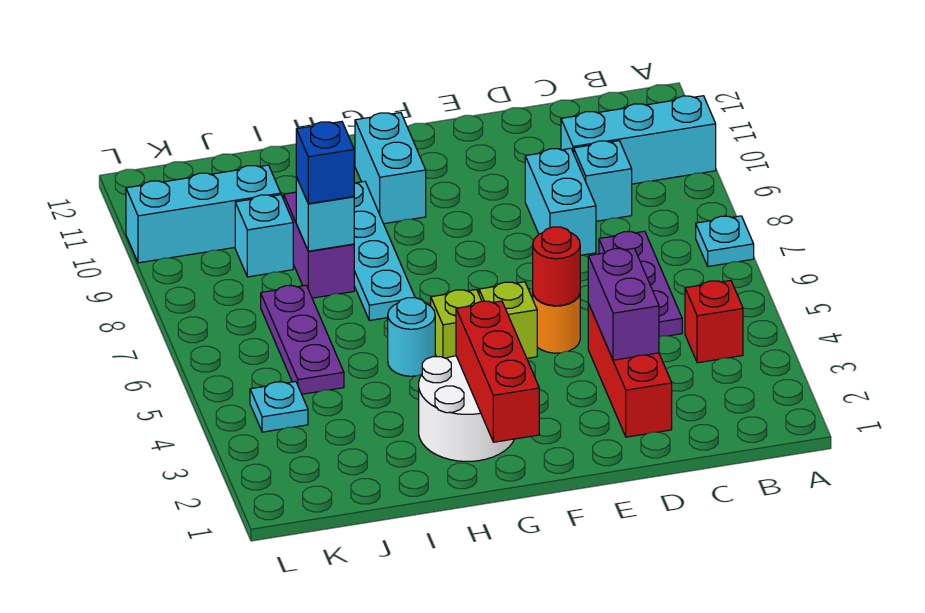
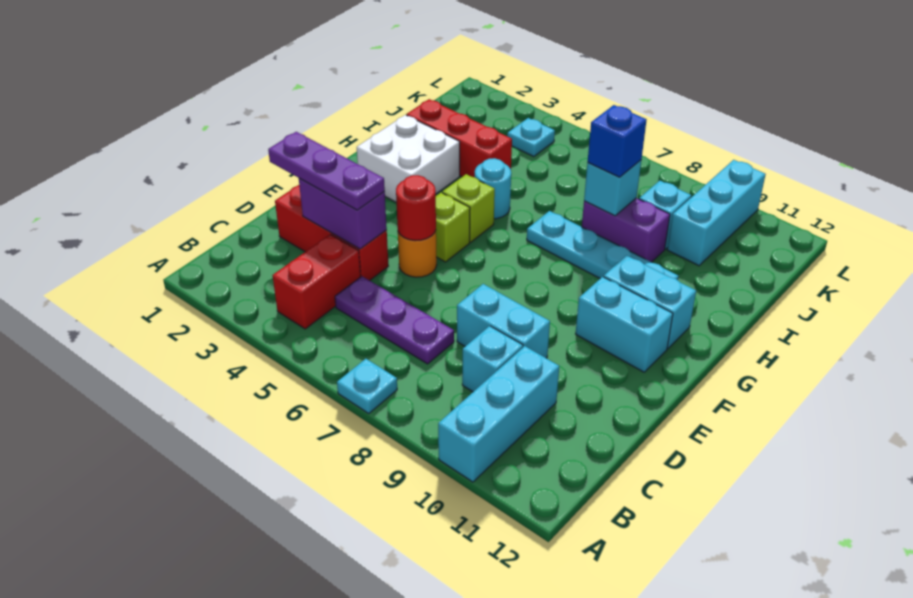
red 1x1 brick [685,280,743,363] -> red 1x2 brick [272,234,361,329]
none -> cyan 1x2 brick [576,277,673,372]
red 1x3 brick [456,301,539,442] -> red 1x3 brick moved to [406,99,512,177]
white 2x2 round brick [419,356,514,461] -> white 2x2 brick [357,115,460,202]
purple 1x3 plate [261,285,344,394] -> purple 1x3 plate moved to [268,132,385,210]

